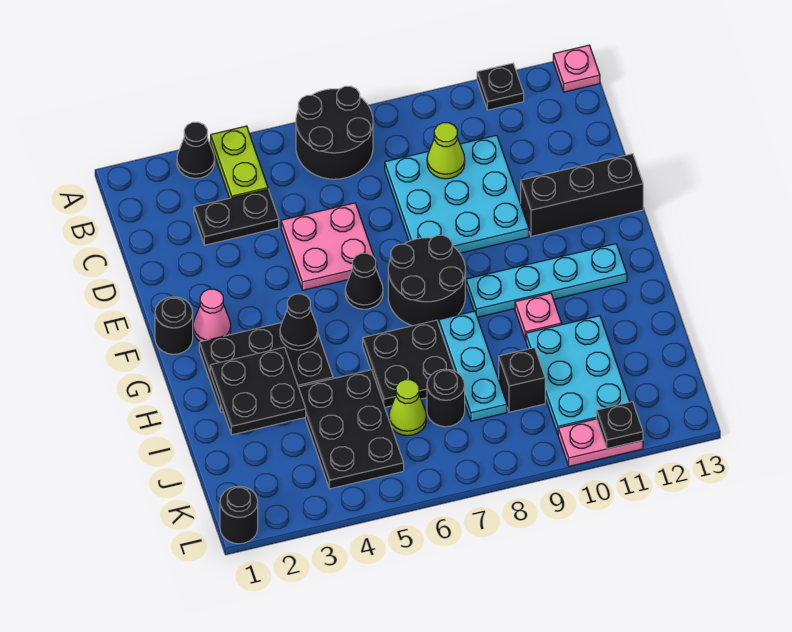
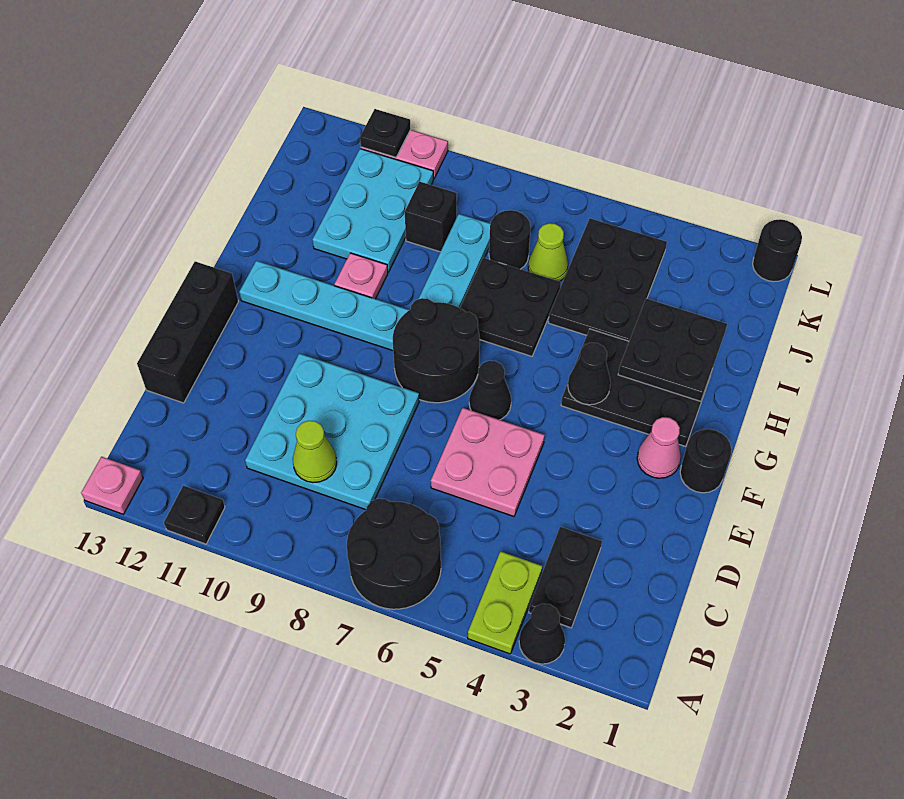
black 1x2 plate [194,189,279,245] -> black 1x2 plate turned to [529,527,602,628]
black 1x3 brick [521,154,643,236] -> black 1x3 brick turned to [137,262,238,403]

